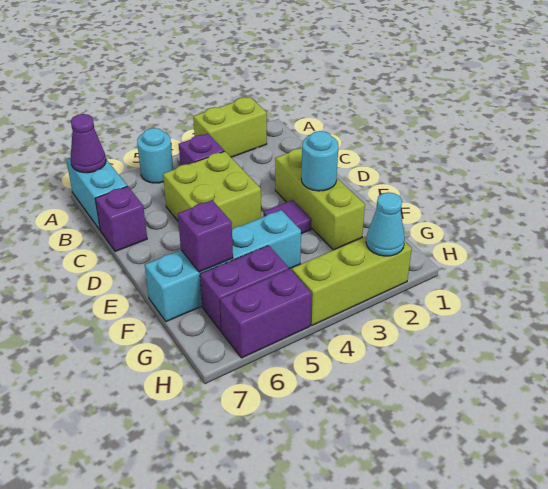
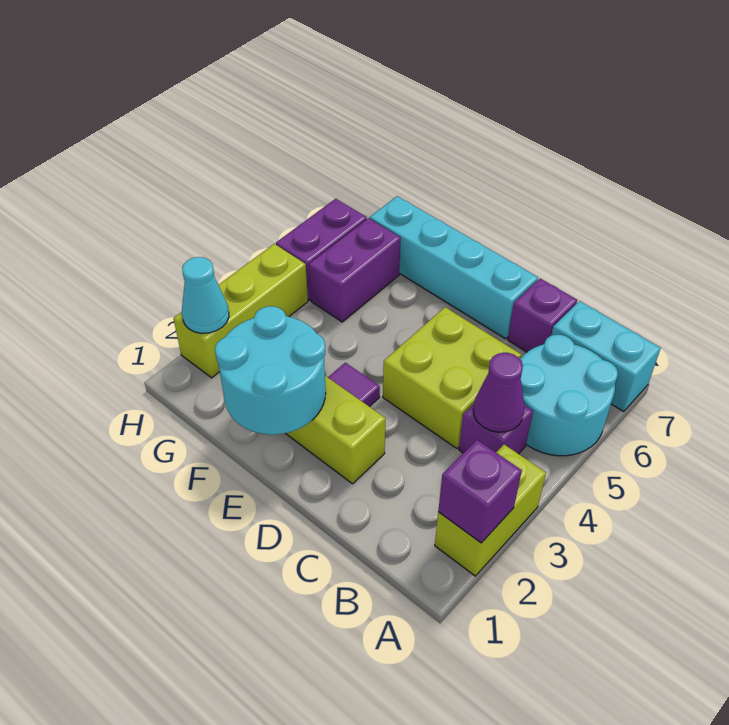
cyan 1x1 round brick [137,128,173,183] -> cyan 2x2 round brick [520,335,618,456]
purple 1x1 cone [70,114,106,173] -> purple 1x1 cone moved to [473,353,525,432]
cyan 1x1 round brick [301,131,338,191] -> cyan 2x2 round brick [215,306,326,435]
cyan 1x4 brick [145,210,301,322] -> cyan 1x4 brick turned to [370,196,538,339]
purple 1x1 brick [178,200,233,272] -> purple 1x1 brick moved to [438,440,522,543]

